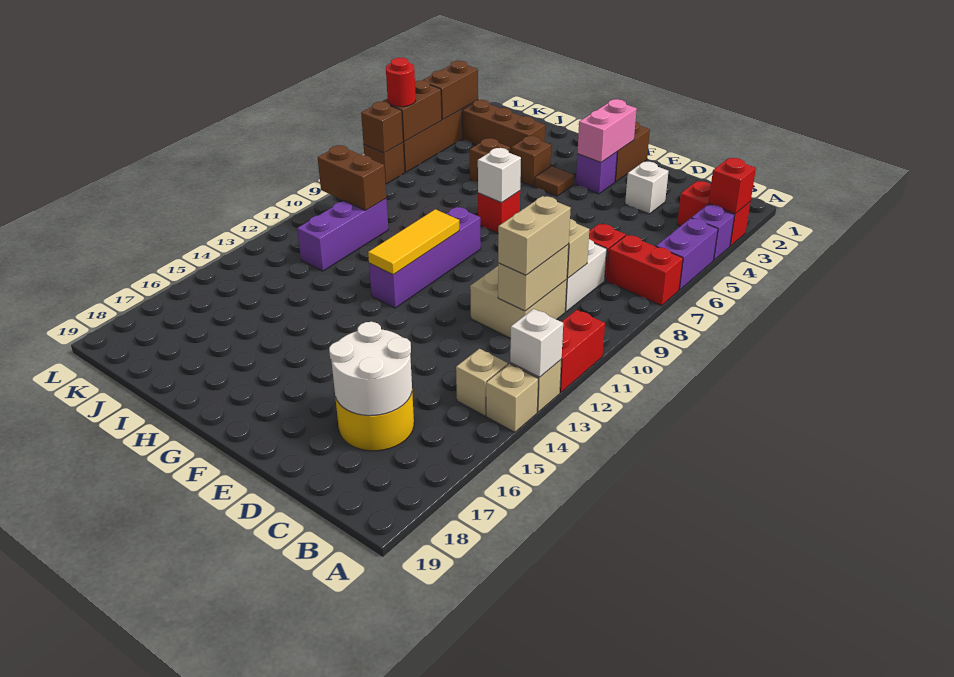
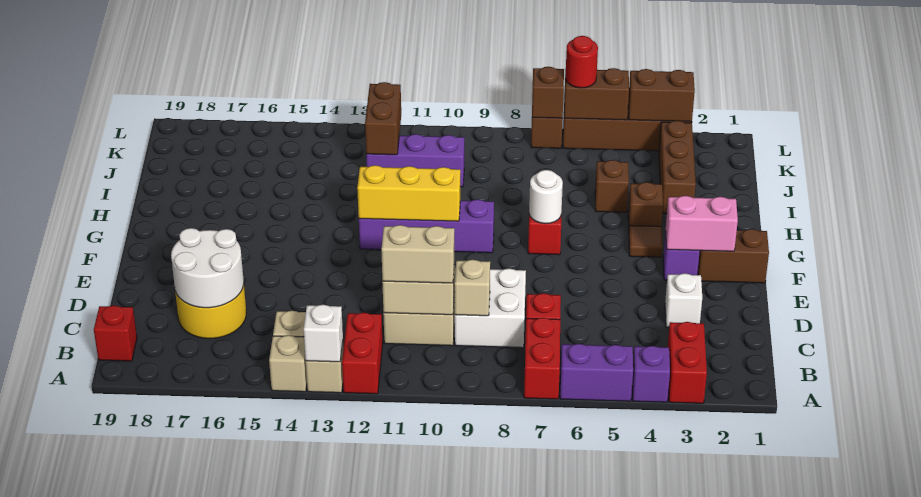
red 1x1 brick [709,158,756,213] -> red 1x1 brick moved to [94,305,137,361]
red 1x2 brick [560,310,605,393] -> red 1x2 brick turned to [342,313,383,394]
white 1x1 brick [478,148,521,203] -> white 1x1 round brick [529,170,563,224]
yellow 1x3 tile [368,209,459,275] -> yellow 1x3 brick [357,165,460,221]
brown 1x2 brick [318,145,386,210] -> brown 1x2 brick moved to [365,82,401,155]

